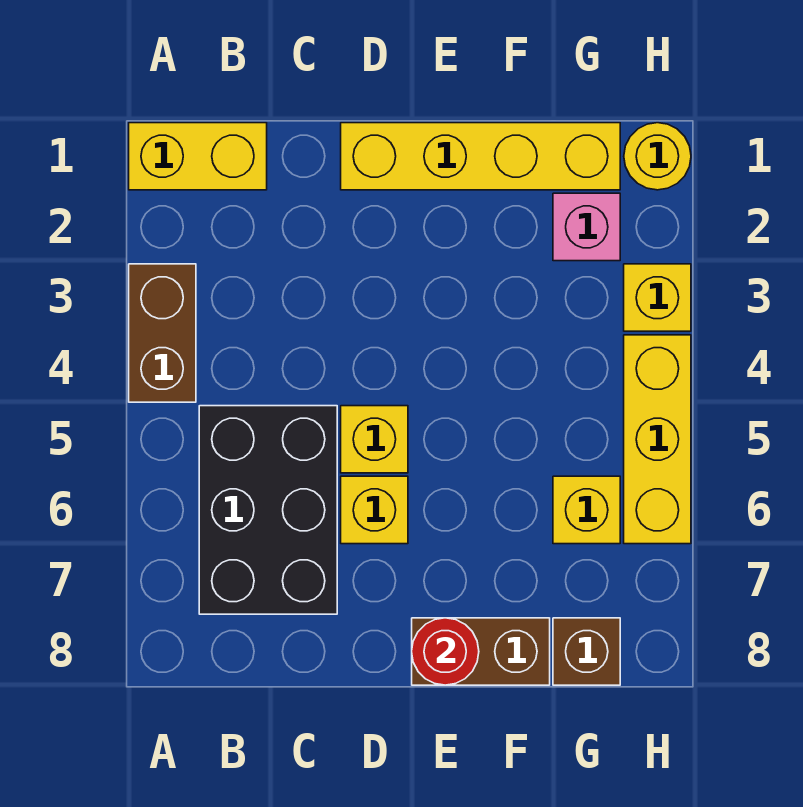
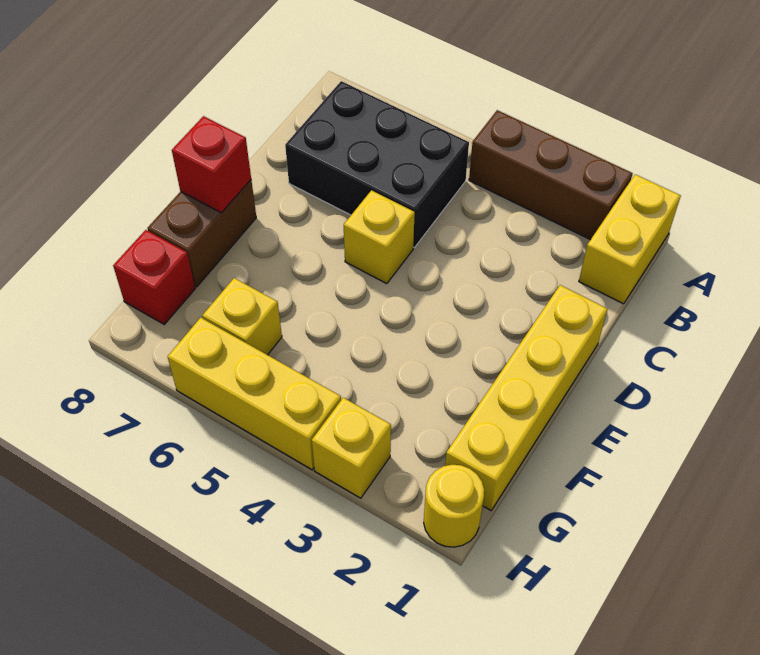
brown 1x2 brick [129,264,196,402] -> brown 1x3 brick [469,110,633,240]
yellow 1x1 brick [341,476,408,544] -> none
red 1x1 round brick [412,618,479,685] -> red 1x1 brick [172,116,251,213]
pink 1x1 brick [553,193,620,261] -> none
brown 1x1 brick [553,618,620,685] -> red 1x1 brick [113,230,195,324]

